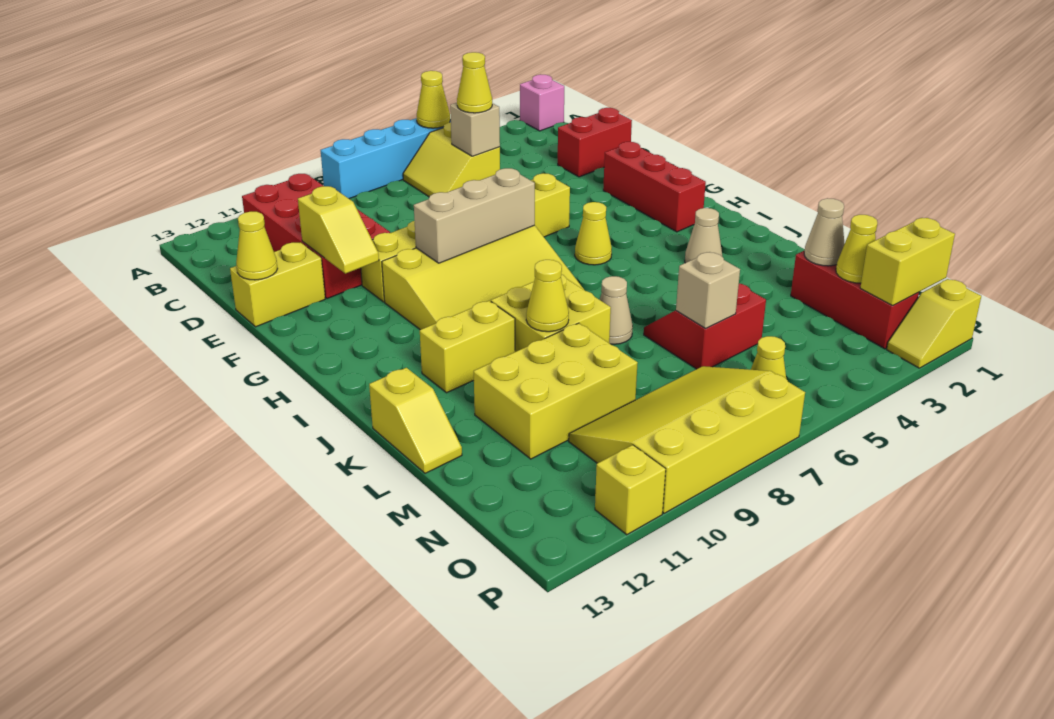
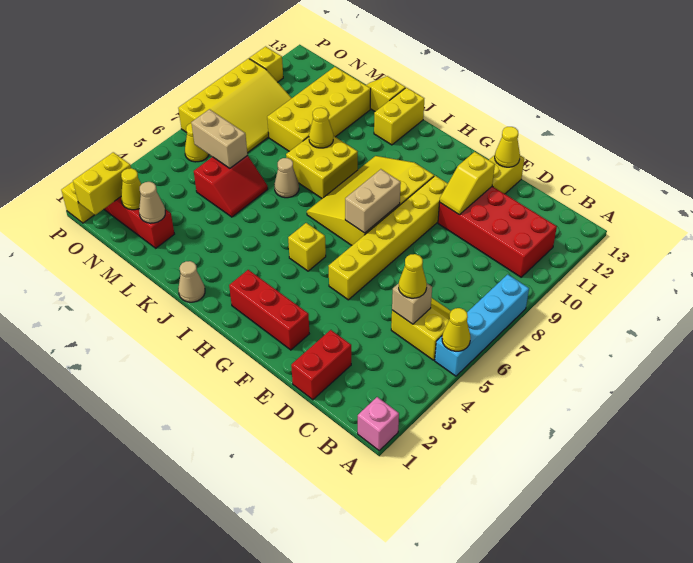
yellow 1x2 slope [298,186,379,274] -> yellow 1x2 slope turned to [440,152,495,215]
tan 1x3 brick [414,168,535,263] -> tan 1x2 brick [345,169,401,233]
yellow 1x1 cone [575,202,612,265] -> yellow 1x1 brick [288,223,326,271]
tan 1x1 cone [685,208,722,263] -> tan 1x1 cone moved to [178,261,205,302]
yellow 1x2 brick [420,301,515,393] -> yellow 1x2 brick moved to [374,88,424,145]
yellow 2x3 brick [474,323,638,459] -> yellow 2x4 brick [267,67,371,151]
tan 1x1 brick [676,252,740,328] -> tan 1x2 brick [191,109,247,168]

